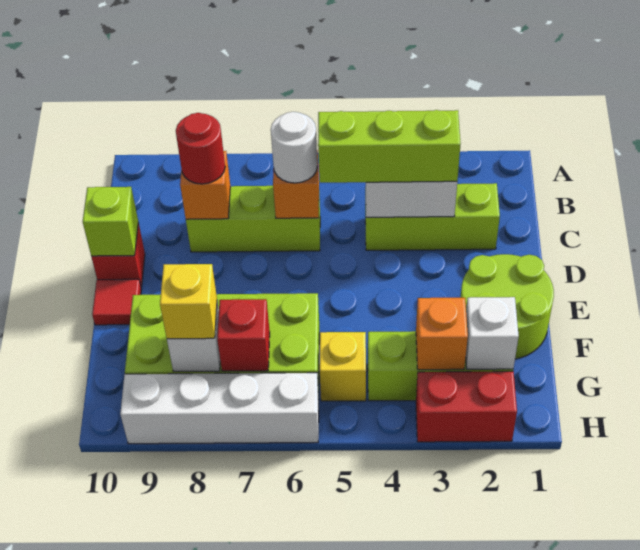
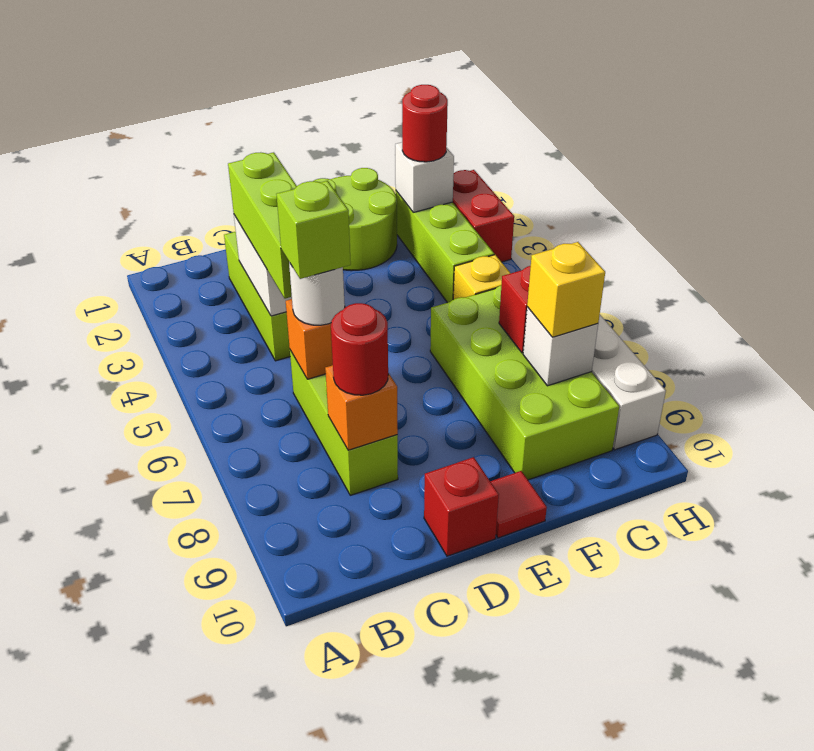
lime 1x1 brick [83,187,138,256] -> lime 1x1 brick moved to [276,181,351,279]
none -> red 1x1 round brick [402,85,448,162]
orange 1x1 brick [416,298,468,370] -> none

